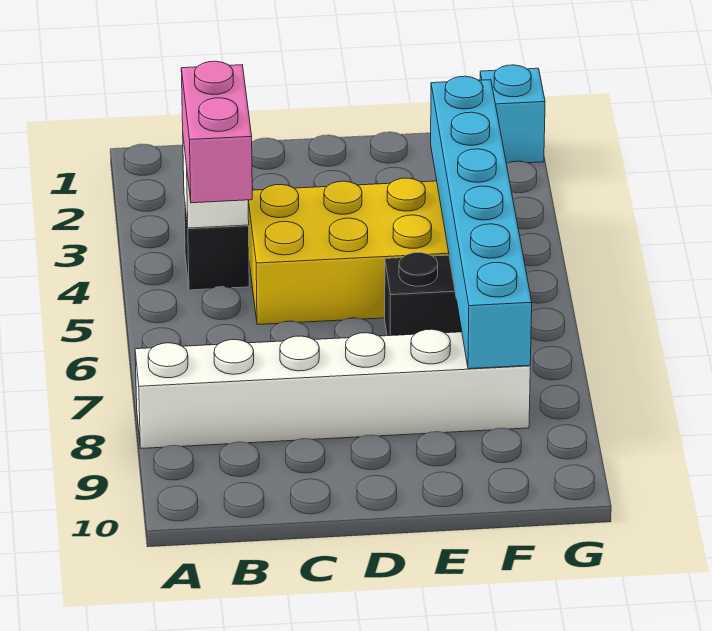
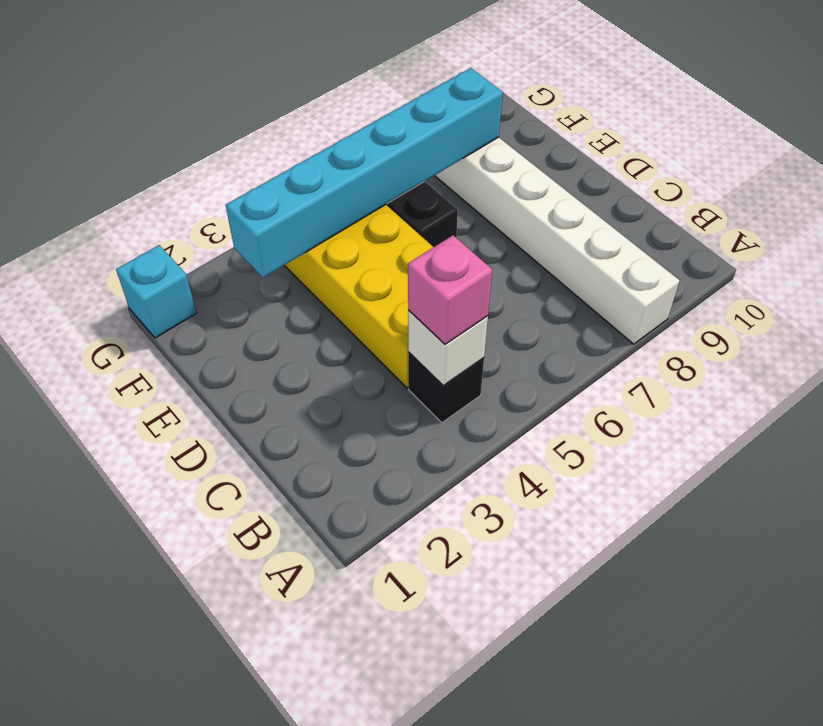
pink 1x2 brick [181,61,252,203] -> pink 1x1 brick [408,235,492,344]

